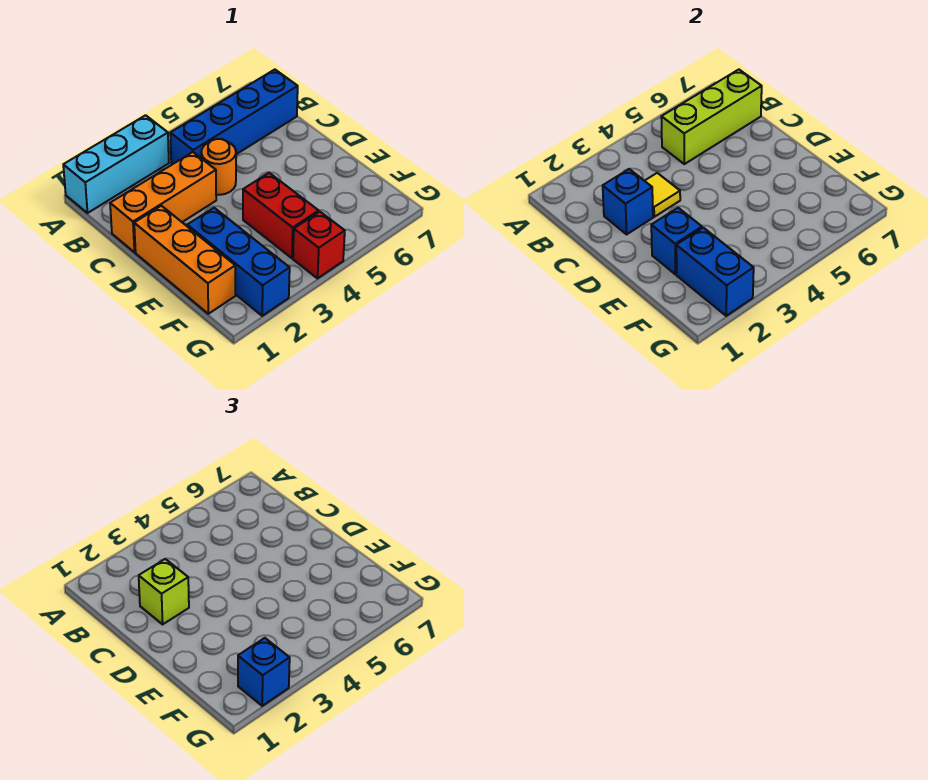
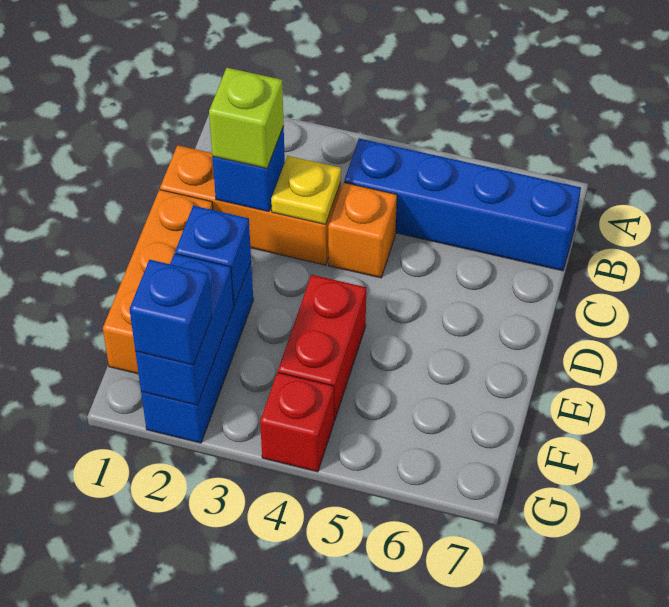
cyan 1x3 brick [63,115,169,213] -> none
lime 1x3 brick [661,70,762,164] -> none
yellow 1x1 tile [645,173,680,217] -> yellow 1x1 plate [271,156,341,224]
orange 1x1 round brick [201,139,236,195] -> orange 1x1 brick [328,183,397,278]

